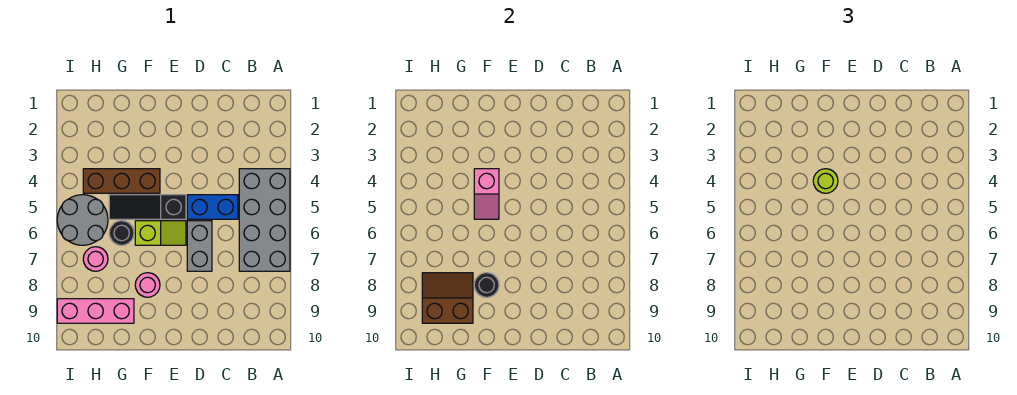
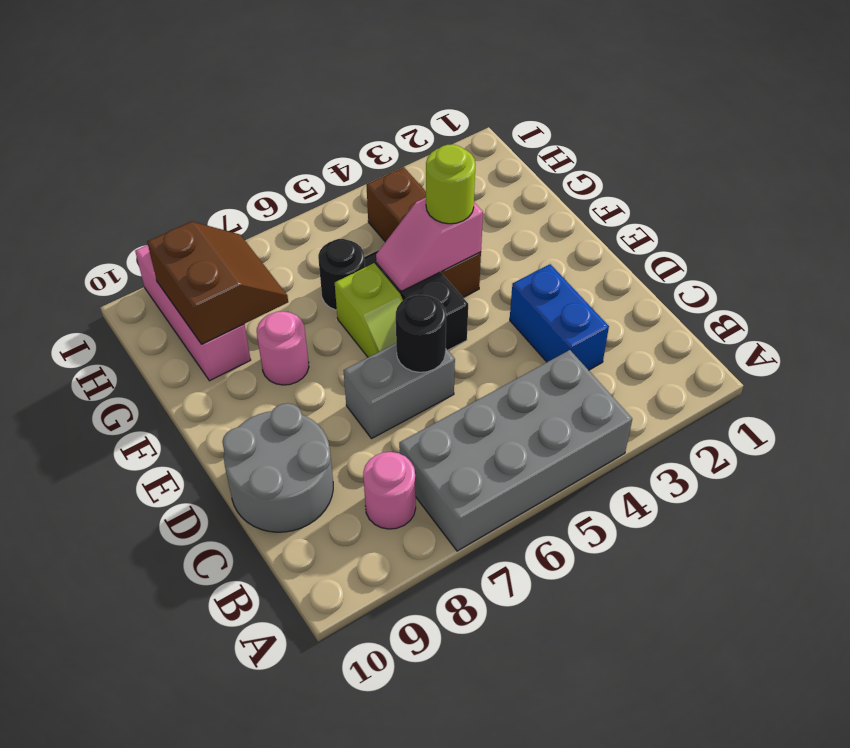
blue 1x2 brick [187,195,238,219] -> blue 1x2 brick moved to [510,264,609,370]
black 1x1 round brick [474,273,499,297] -> black 1x1 round brick moved to [396,295,446,372]
grey 2x2 round brick [57,195,108,245] -> grey 2x2 round brick moved to [222,403,333,532]
pink 1x1 round brick [83,247,108,271] -> pink 1x1 round brick moved to [363,452,416,529]

